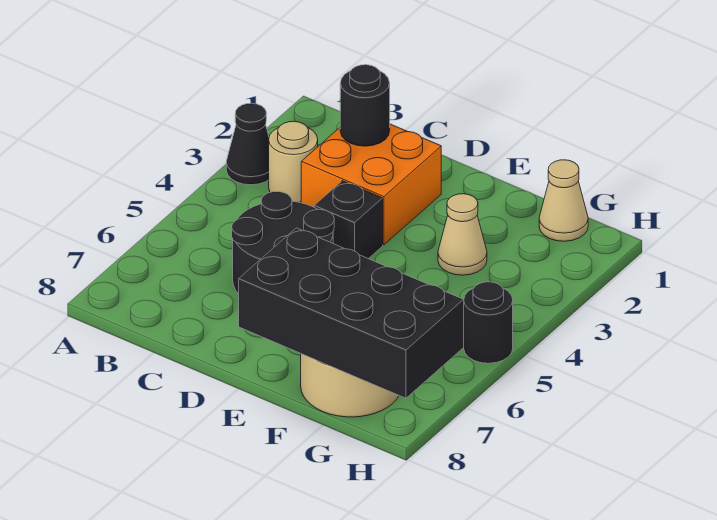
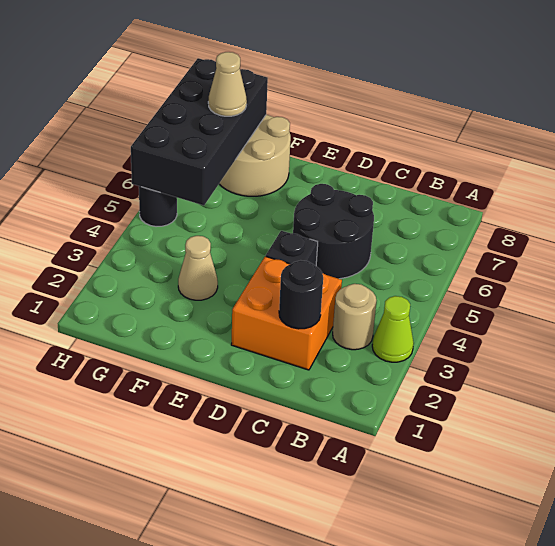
black 1x1 cone [226,103,269,185] -> lime 1x1 cone [372,296,414,362]
black 2x4 brick [239,228,464,398] -> black 2x4 brick turned to [131,58,268,205]
tan 1x1 cone [539,160,588,241] -> tan 1x1 cone moved to [208,52,247,116]

